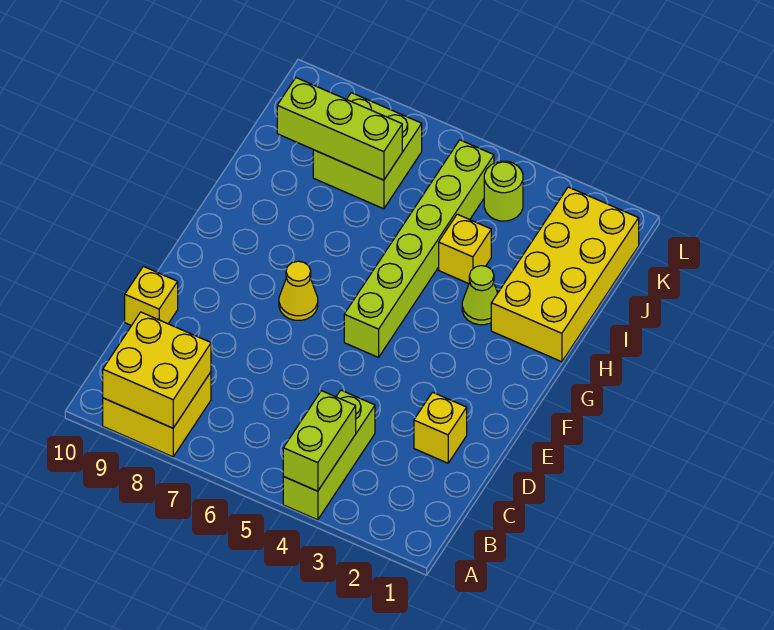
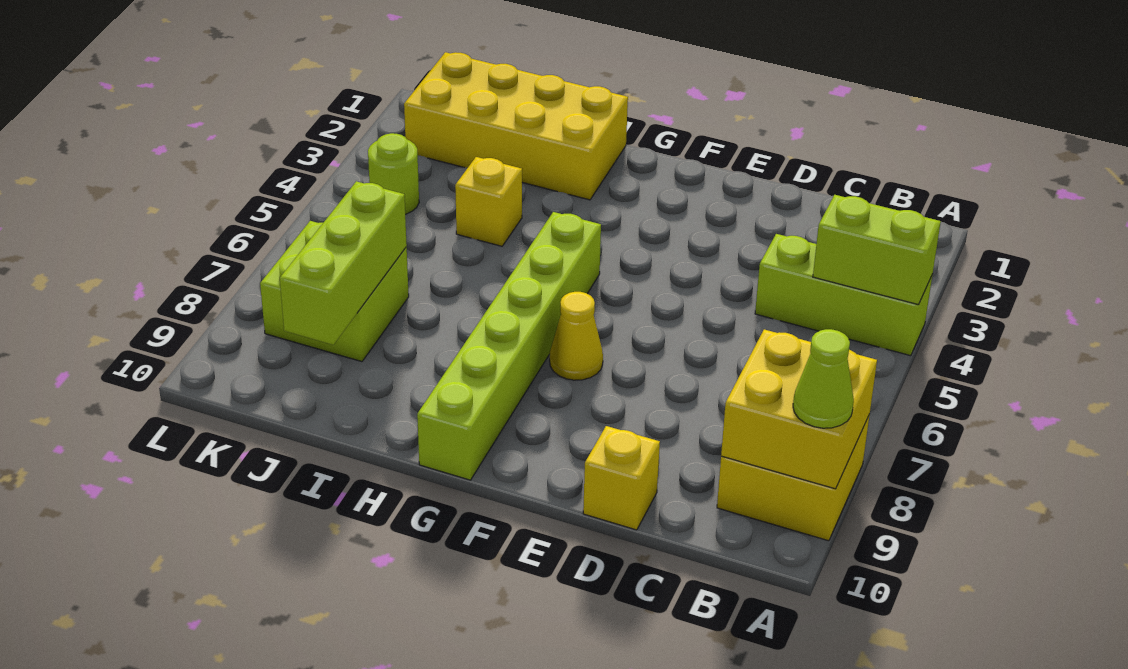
yellow 1x1 brick [414,392,467,463] -> none
lime 1x6 brick [344,140,494,357] -> lime 1x6 brick turned to [417,212,601,480]
lime 1x1 cone [462,266,498,325] -> lime 1x1 cone moved to [793,329,854,428]

